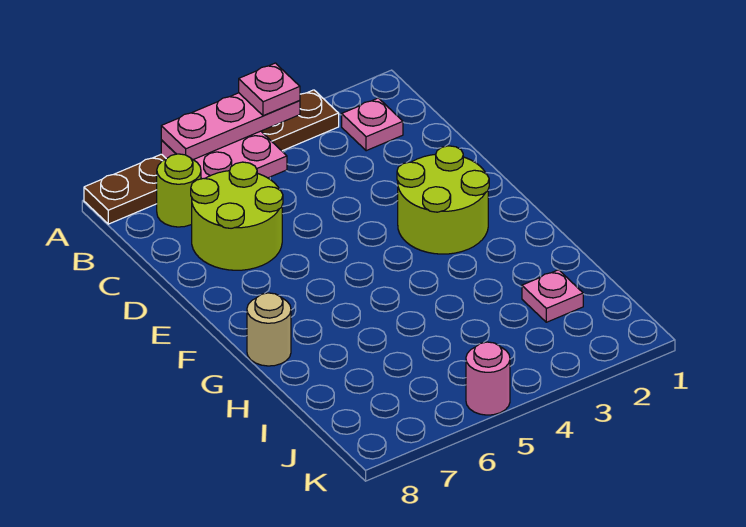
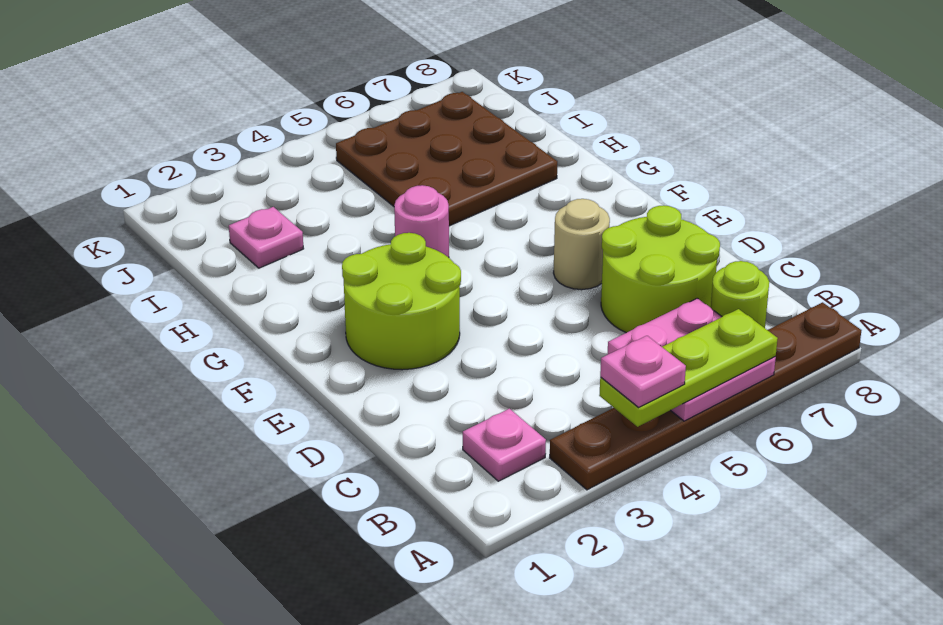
pink 1x3 plate [161,93,300,160] -> lime 1x3 plate [599,309,778,427]
tan 1x1 round brick [247,293,291,366] -> tan 1x1 round brick moved to [554,199,610,290]
none -> brown 3x3 plate [336,92,557,226]
pink 1x1 round brick [466,342,510,415] -> pink 1x1 round brick moved to [394,185,449,257]

